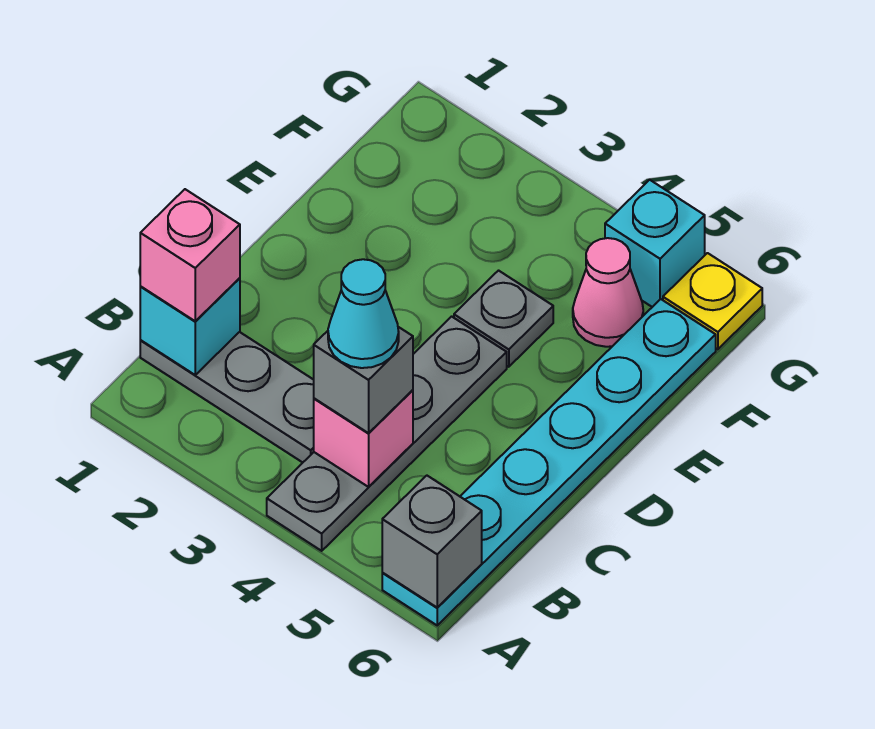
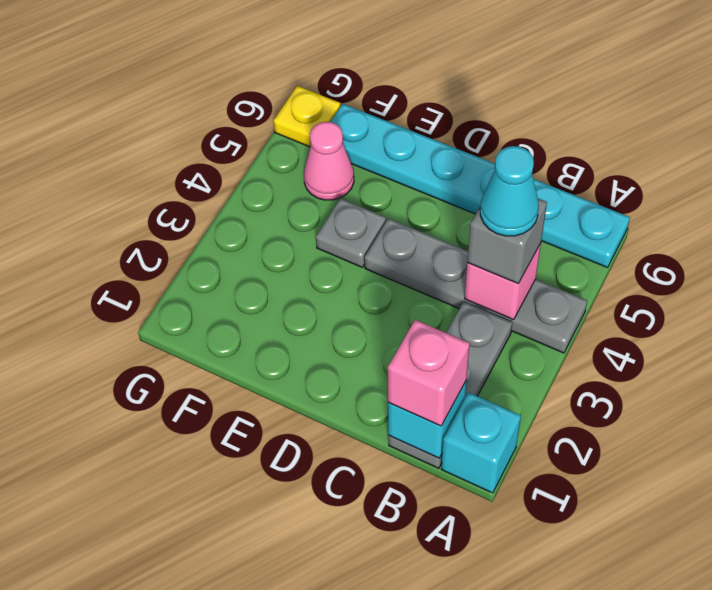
grey 1x1 brick [382,476,482,608] -> none
cyan 1x1 brick [605,180,705,307] -> cyan 1x1 brick moved to [441,392,521,493]

